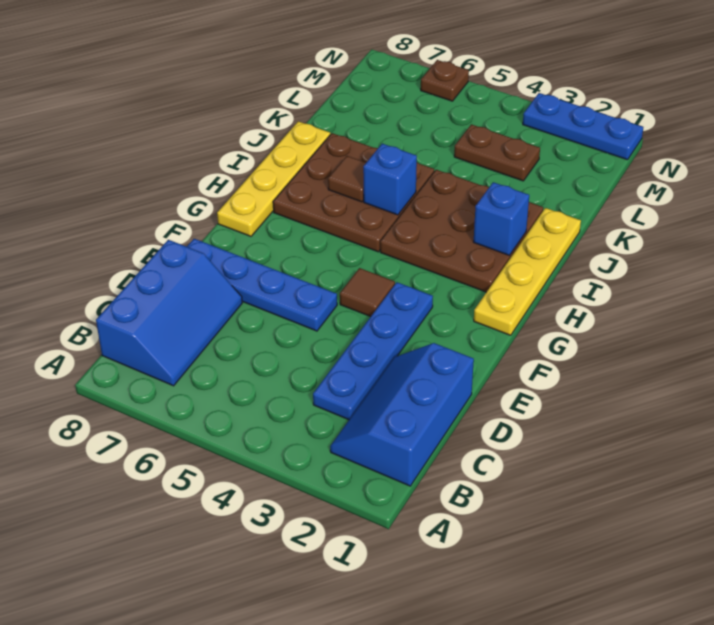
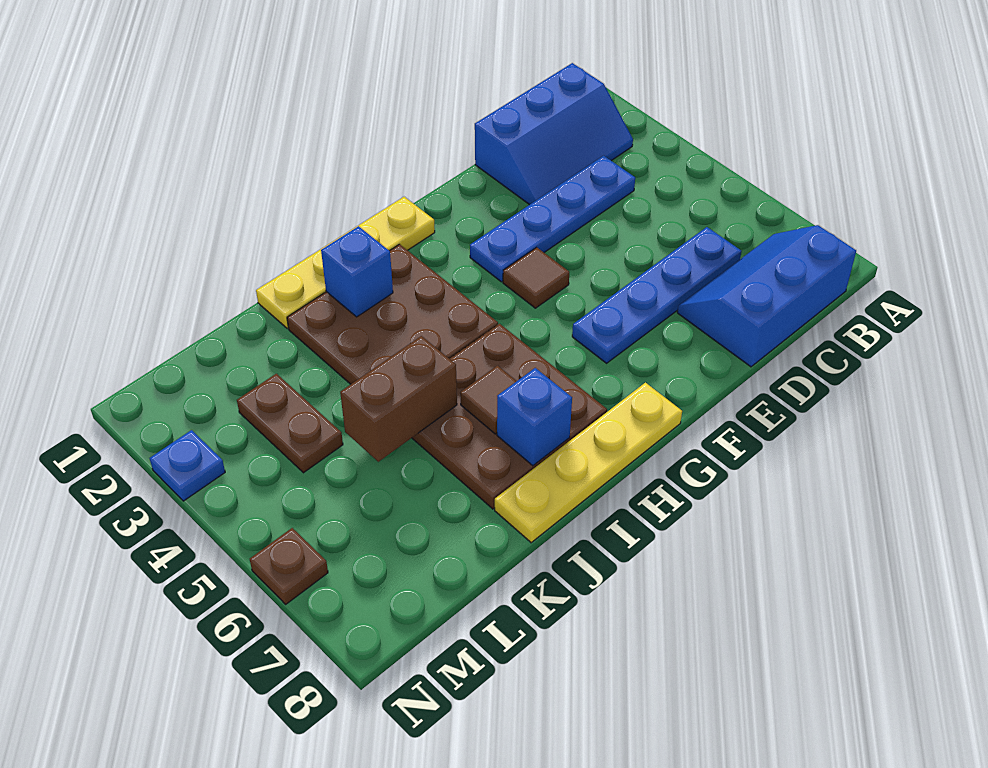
blue 1x4 plate [187,239,337,331] -> blue 1x4 plate turned to [572,227,741,363]
blue 1x1 brick [363,144,417,215] -> blue 1x1 brick moved to [497,368,572,466]
none -> brown 1x2 brick [340,336,457,462]
blue 1x3 plate [523,93,643,160] -> blue 1x1 plate [150,430,225,501]

